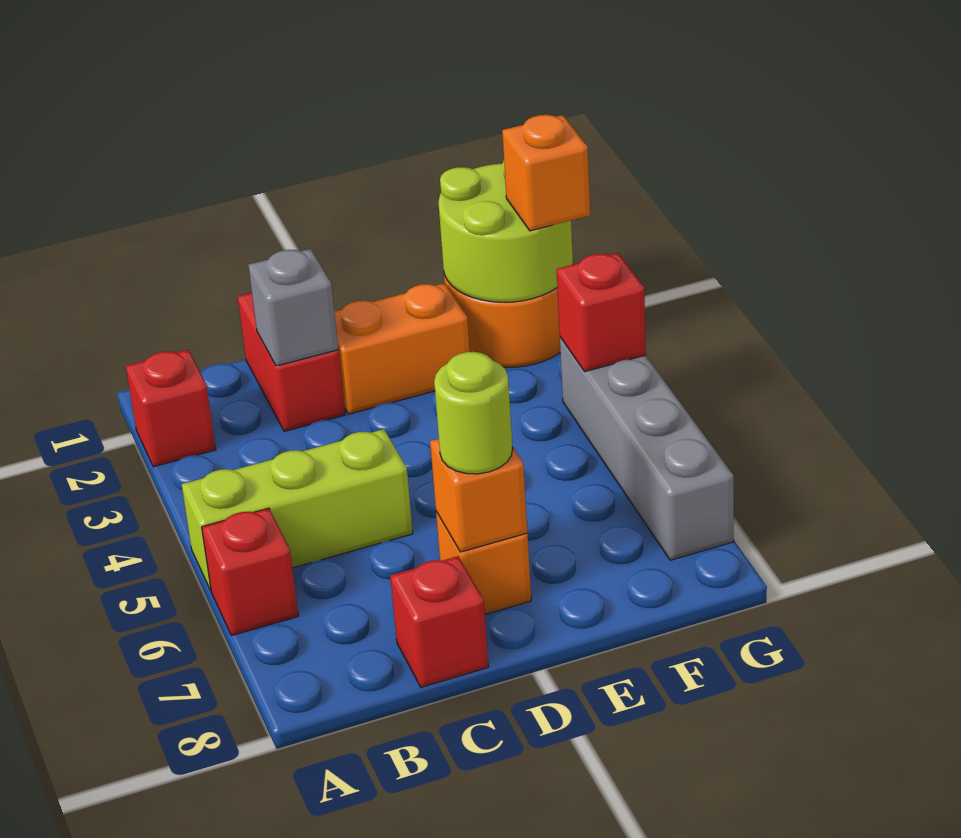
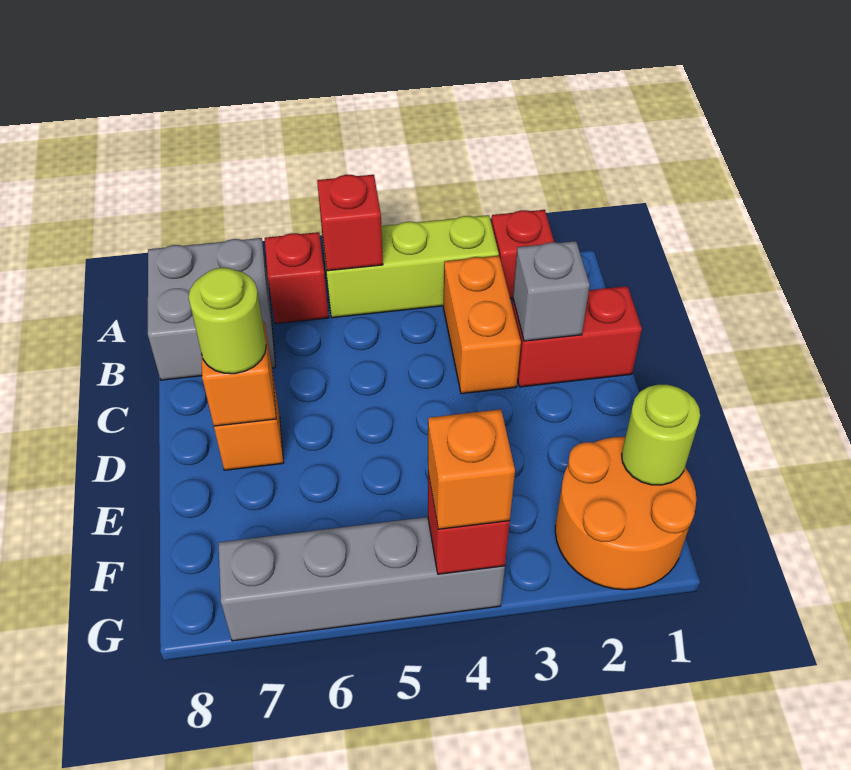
lime 1x3 brick [182,429,413,590] -> lime 1x3 brick turned to [323,215,499,318]
none -> grey 2x2 brick [148,238,276,380]
red 1x1 brick [390,556,489,687] -> red 1x1 brick moved to [317,175,383,271]
orange 1x2 brick [334,283,470,414] -> orange 1x2 brick moved to [444,256,521,394]
lime 2x2 round brick [439,161,573,302] -> lime 1x1 round brick [622,385,700,485]
orange 1x1 brick [502,115,590,231] -> orange 1x1 brick moved to [428,409,515,529]

